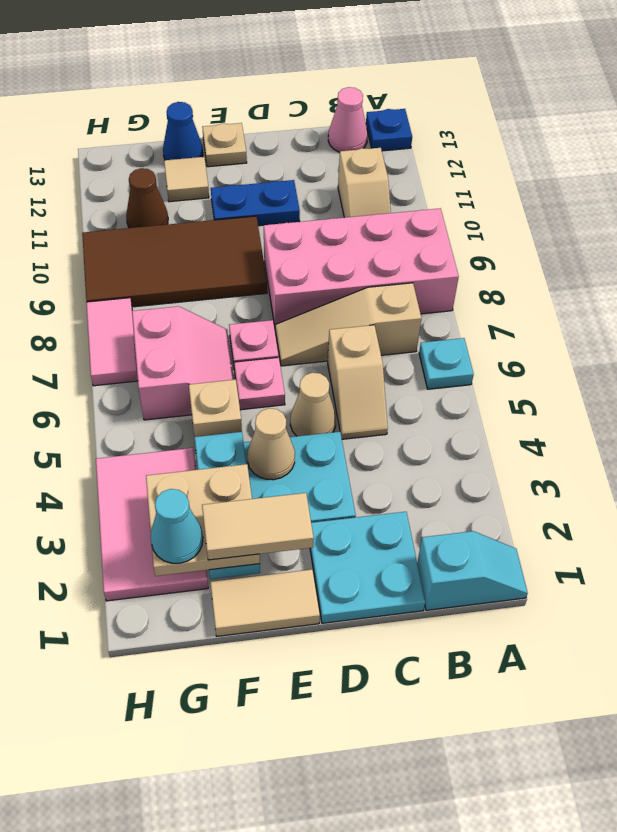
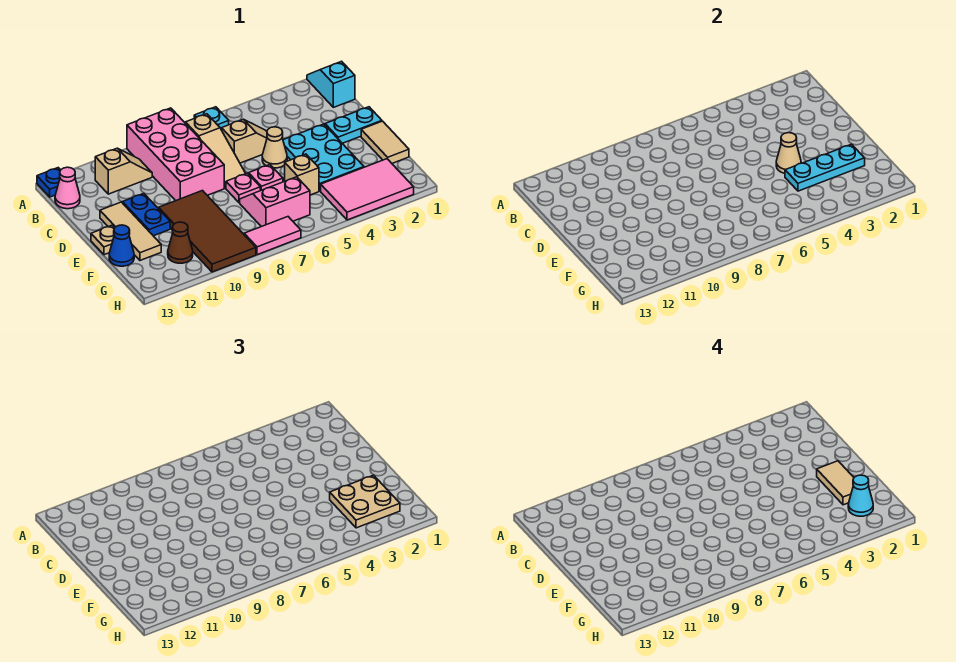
cyan 2x2 plate [310,512,425,623] -> cyan 1x2 plate [325,107,382,143]
tan 1x1 tile [164,157,209,202] -> tan 1x3 tile [100,202,161,260]

